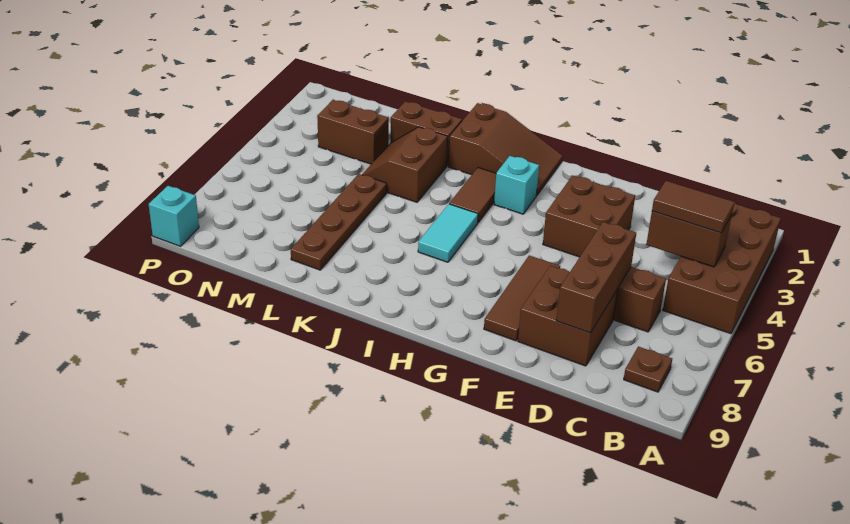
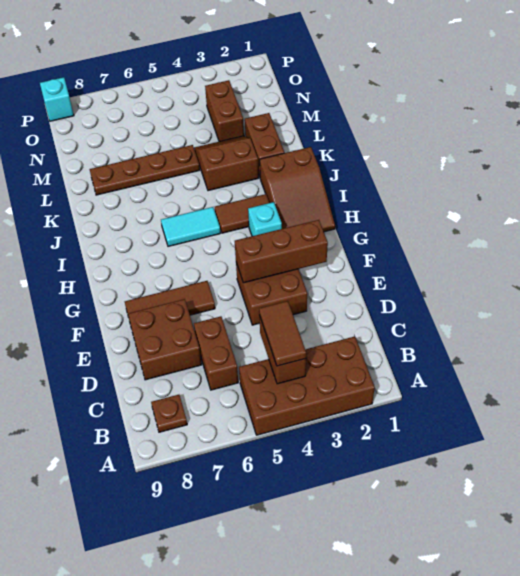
brown 1x3 brick [556,222,636,333] -> brown 1x3 brick moved to [235,220,328,283]

